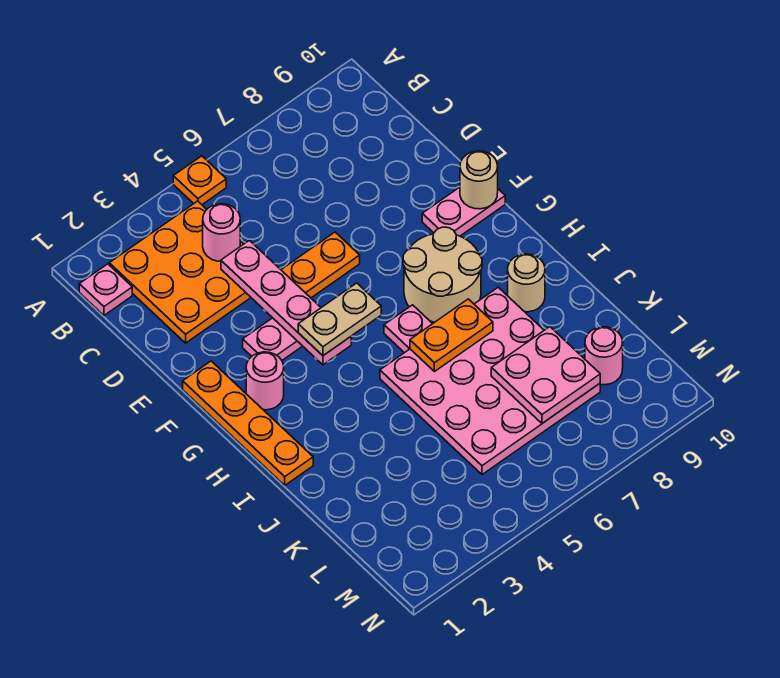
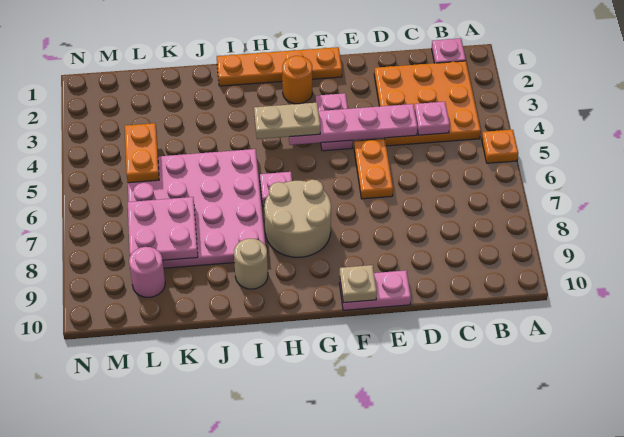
pink 1x1 round brick [203,204,240,262] -> pink 1x1 plate [414,102,450,135]
pink 1x2 plate [422,187,505,236] -> pink 1x2 plate turned to [339,270,411,310]
tan 1x1 round brick [460,151,498,209] -> tan 1x1 plate [340,265,377,303]
pink 1x1 round brick [246,352,284,410] -> orange 1x1 round brick [282,56,312,104]
tan 1x2 plate [298,283,381,356] -> tan 1x2 plate turned to [254,103,320,139]
orange 1x2 plate [410,299,493,372] -> orange 1x2 plate moved to [125,123,159,183]

